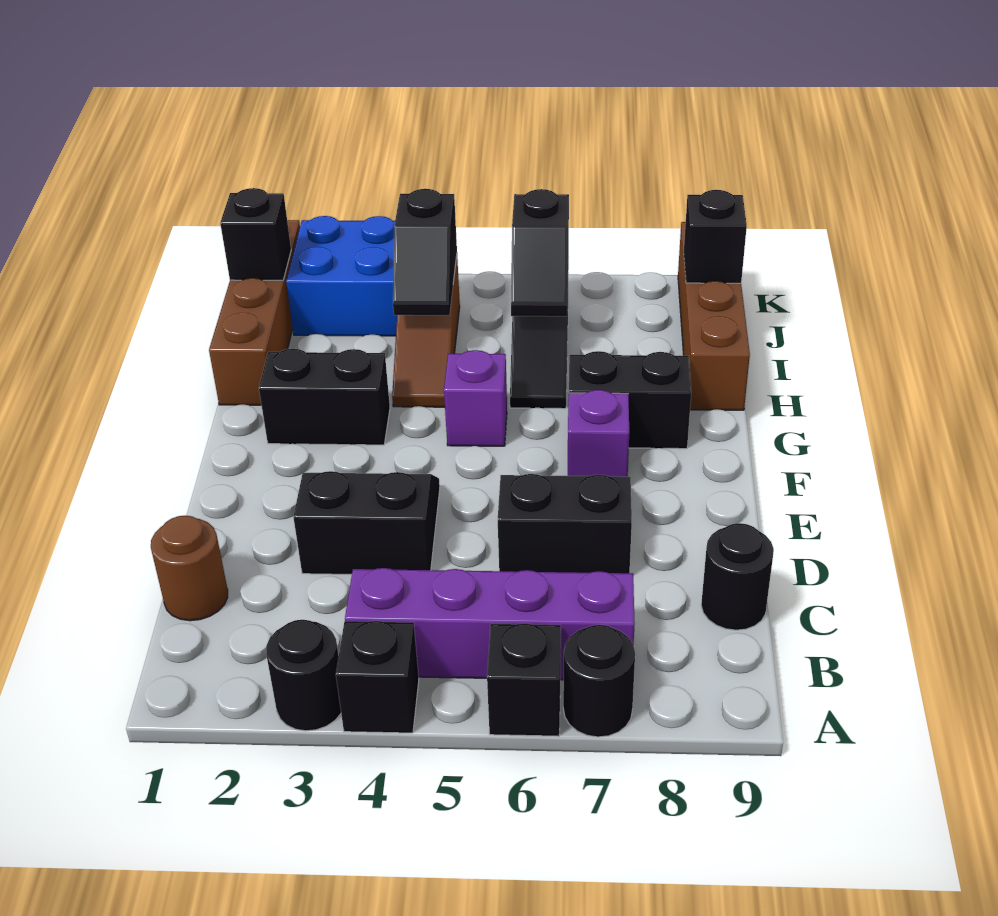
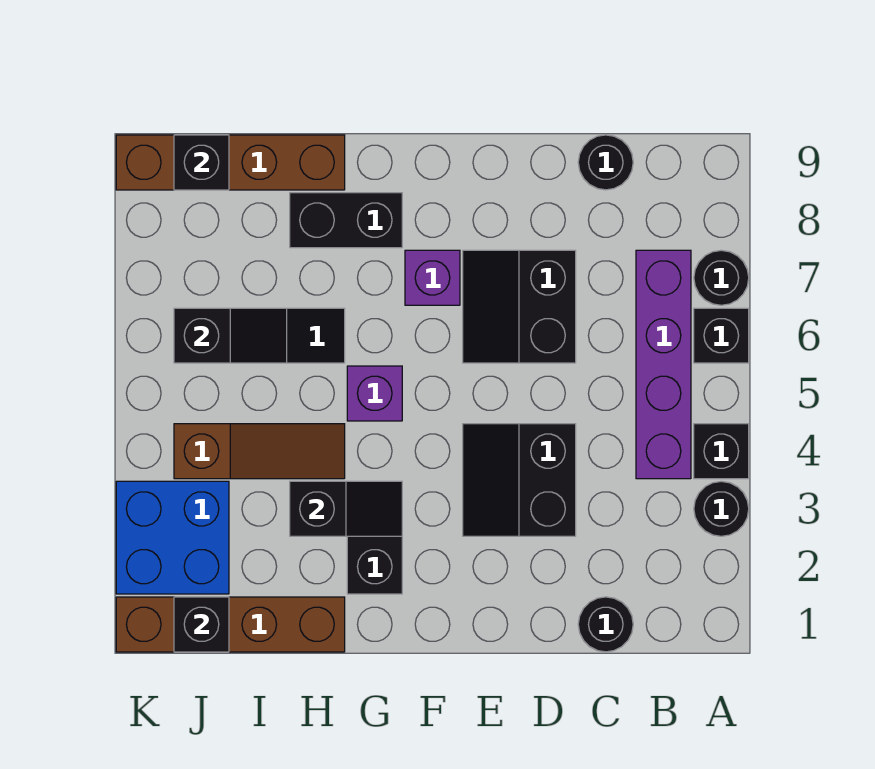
brown 1x1 round brick [151,516,228,621] -> black 1x1 round brick [578,597,633,652]
black 1x2 brick [569,351,691,449] -> black 1x2 brick turned to [290,193,402,248]
black 1x2 slope [393,189,457,315] -> black 1x2 slope moved to [290,481,402,536]

